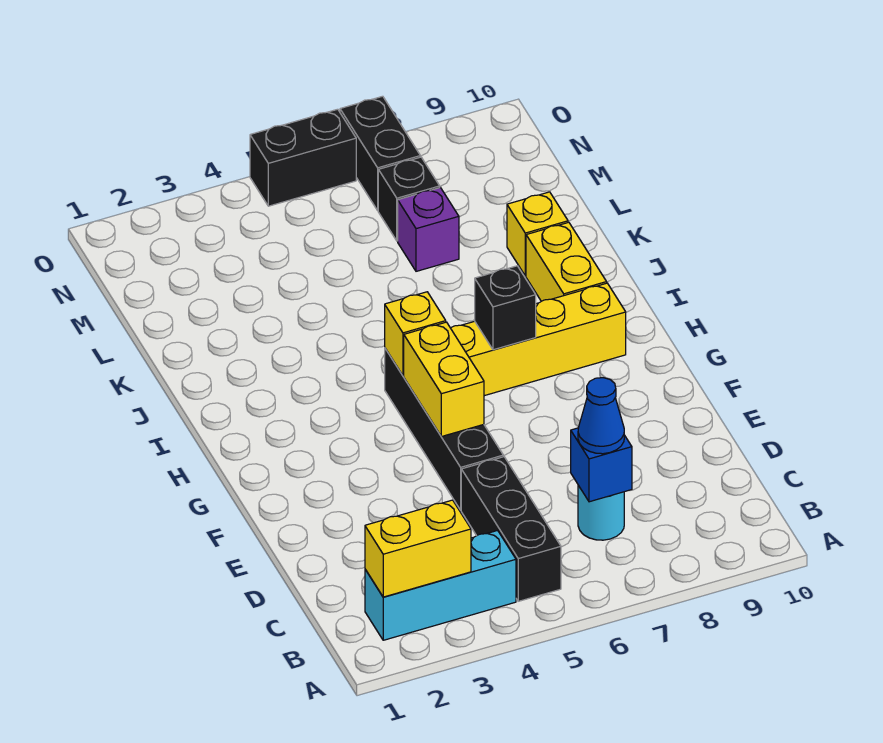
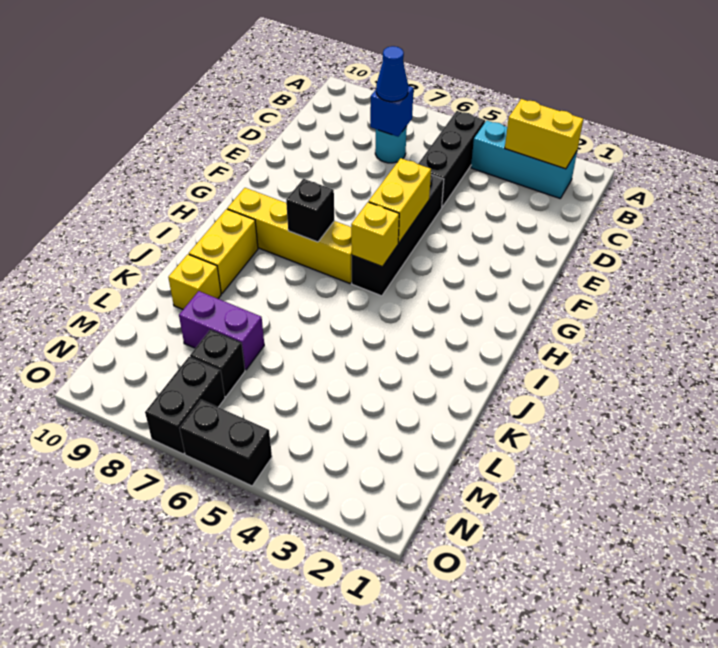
purple 1x1 brick [398,188,459,271] -> purple 1x2 brick [179,291,264,370]

